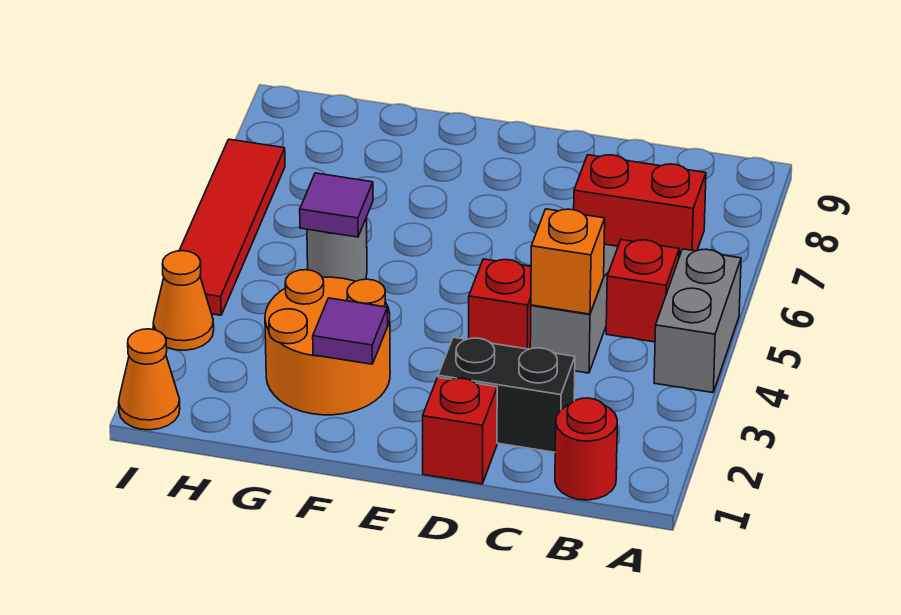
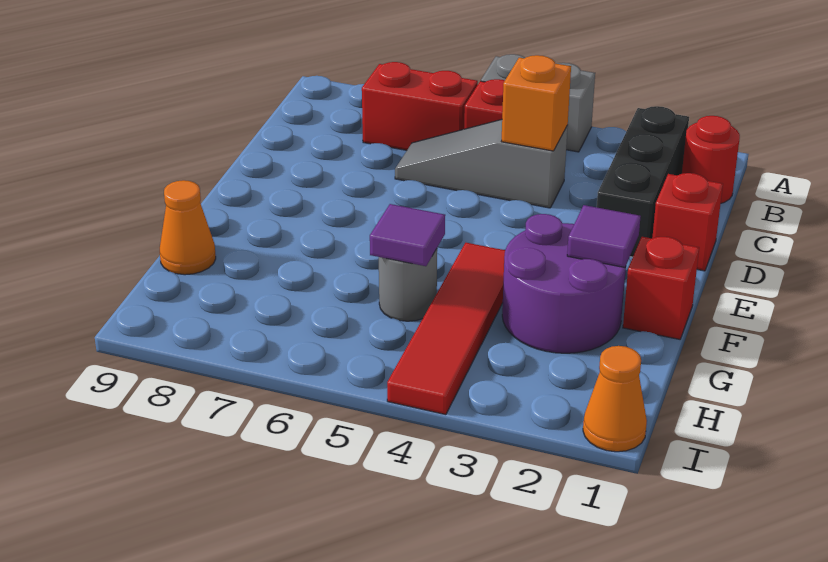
red 1x2 brick [574,155,706,257] -> red 1x2 brick turned to [362,62,478,150]
black 1x2 brick [438,337,575,452] -> black 1x3 brick [597,106,689,257]
red 1x1 brick [469,259,531,349] -> red 1x1 brick moved to [623,237,699,339]
orange 2x2 round brick [265,270,390,415] -> purple 2x2 round brick [502,214,626,353]
orange 1x1 cone [153,251,214,350] -> orange 1x1 cone moved to [160,180,216,275]
red 1x4 tile [179,139,285,315] -> red 1x4 tile turned to [387,243,505,415]

